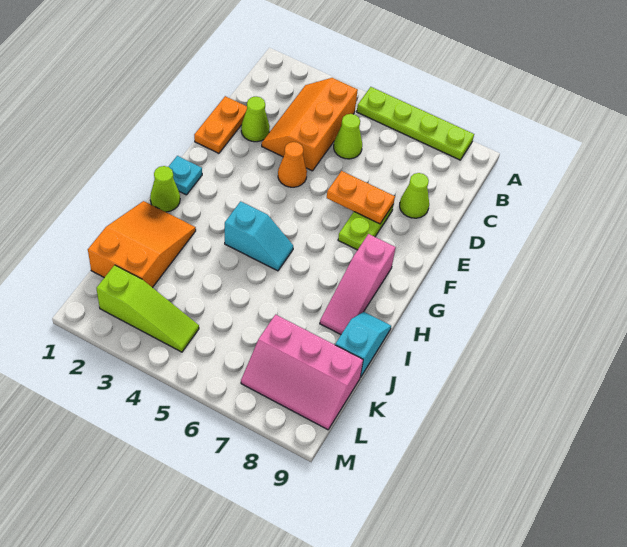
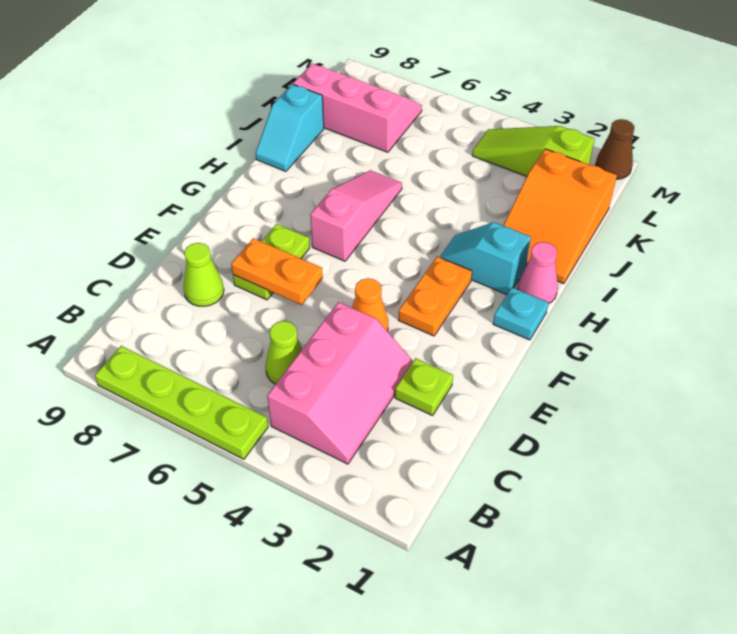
orange 2x3 slope [262,78,358,171] -> pink 2x3 slope [267,302,413,464]
orange 1x2 plate [194,96,247,153] -> orange 1x2 plate moved to [398,257,472,336]
lime 1x1 cone [241,96,270,142] -> lime 1x1 plate [395,358,453,415]
pink 1x3 slope [320,234,396,334] -> pink 1x3 slope moved to [310,170,402,261]
lime 1x1 cone [150,166,180,212] -> pink 1x1 cone [518,242,558,304]
cyan 1x2 slope [225,201,293,271] -> cyan 1x2 slope moved to [440,222,531,294]
none -> brown 1x1 cone [596,119,634,179]

